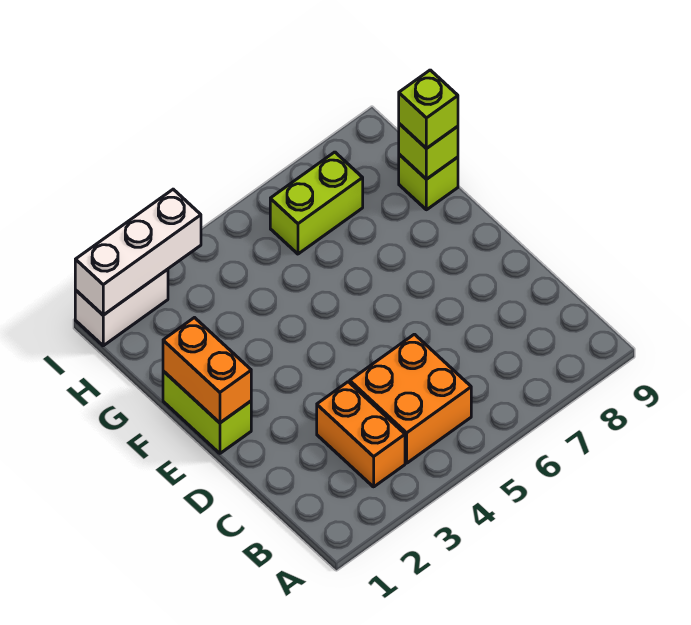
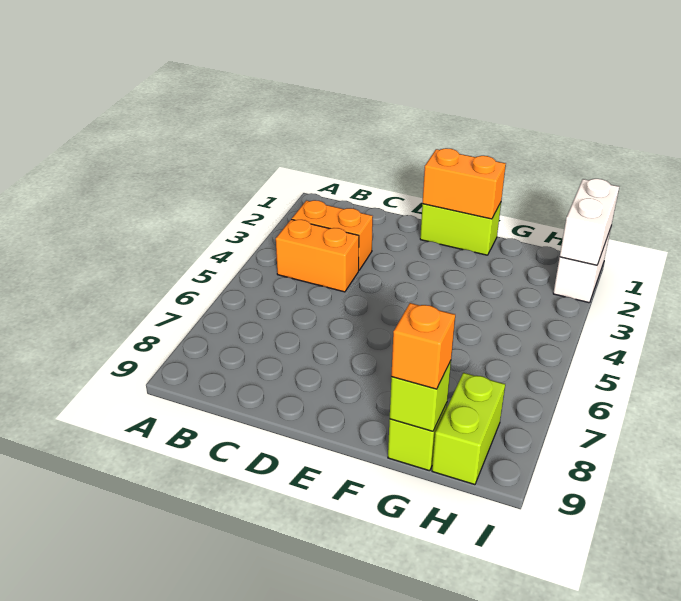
orange 2x2 brick [350,334,471,463] -> orange 1x2 brick [276,219,359,292]
lime 1x1 brick [399,70,458,149] -> orange 1x1 brick [391,303,455,389]
lime 1x2 brick [270,152,363,254] -> lime 1x2 brick moved to [432,373,505,485]
white 1x3 brick [75,189,201,315] -> white 1x2 brick [560,179,619,265]

